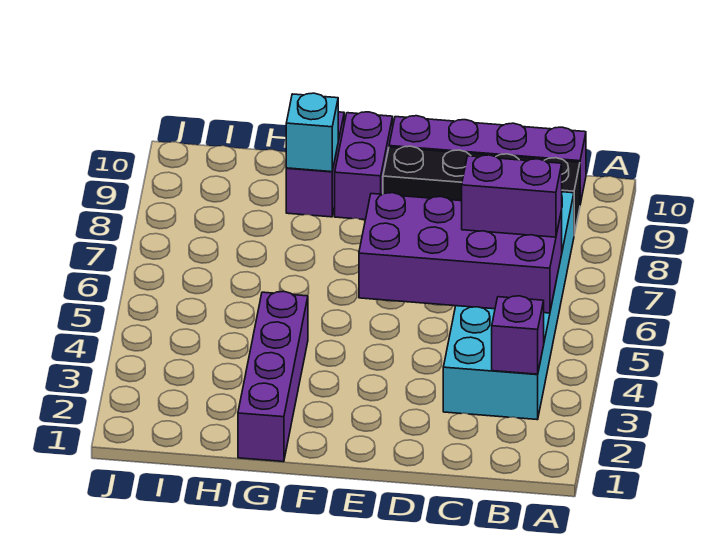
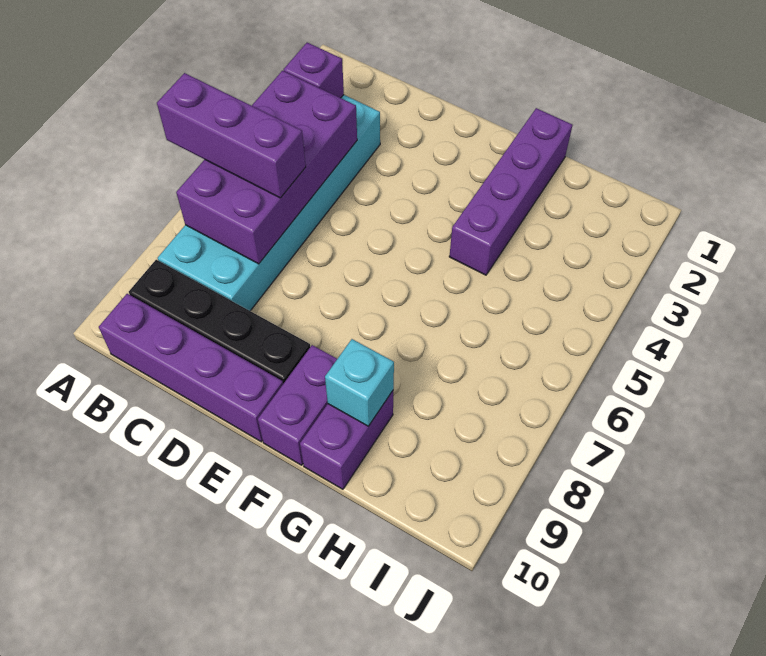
purple 2x4 brick [359,193,562,313] -> purple 2x4 brick turned to [176,71,357,264]
purple 1x2 brick [462,155,562,237] -> purple 1x3 brick [157,73,306,198]

